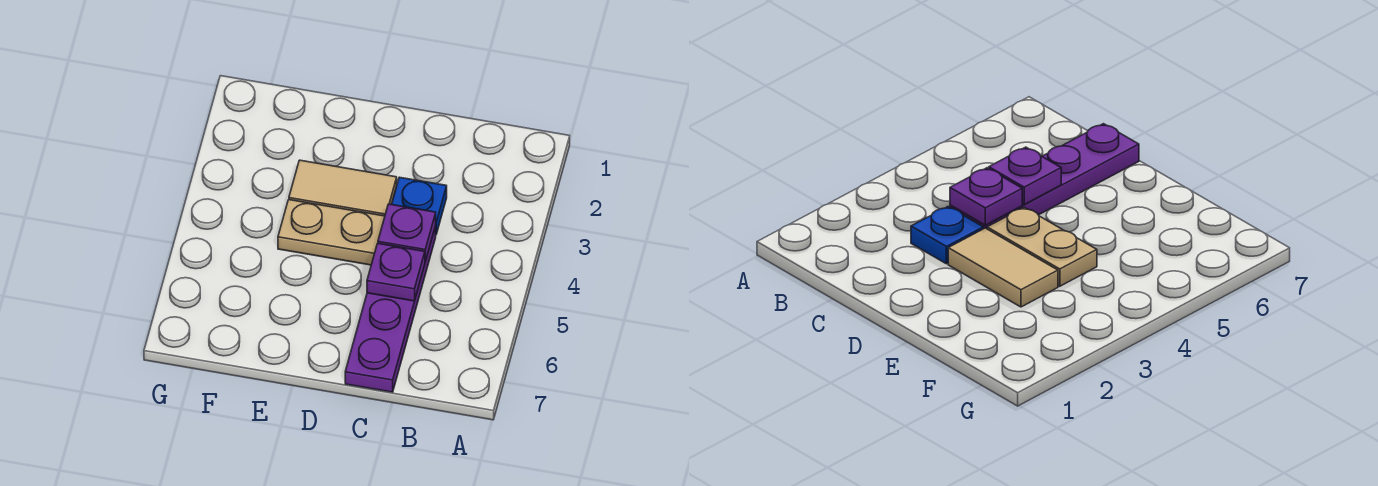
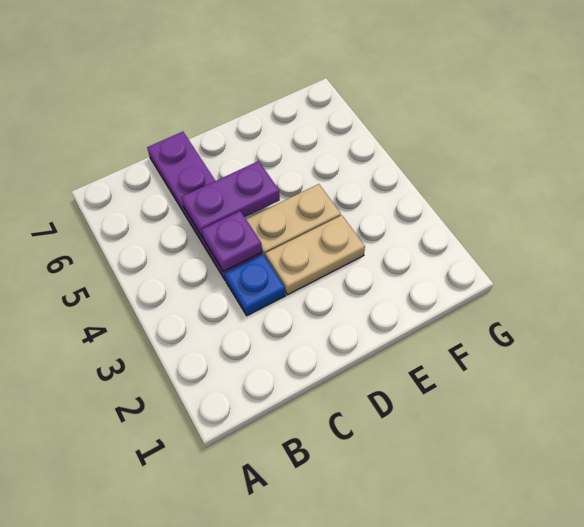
purple 1x1 plate [367,243,425,301] -> purple 1x2 plate [181,161,280,238]
tan 1x2 tile [289,160,397,216] -> tan 1x2 plate [265,215,365,295]

